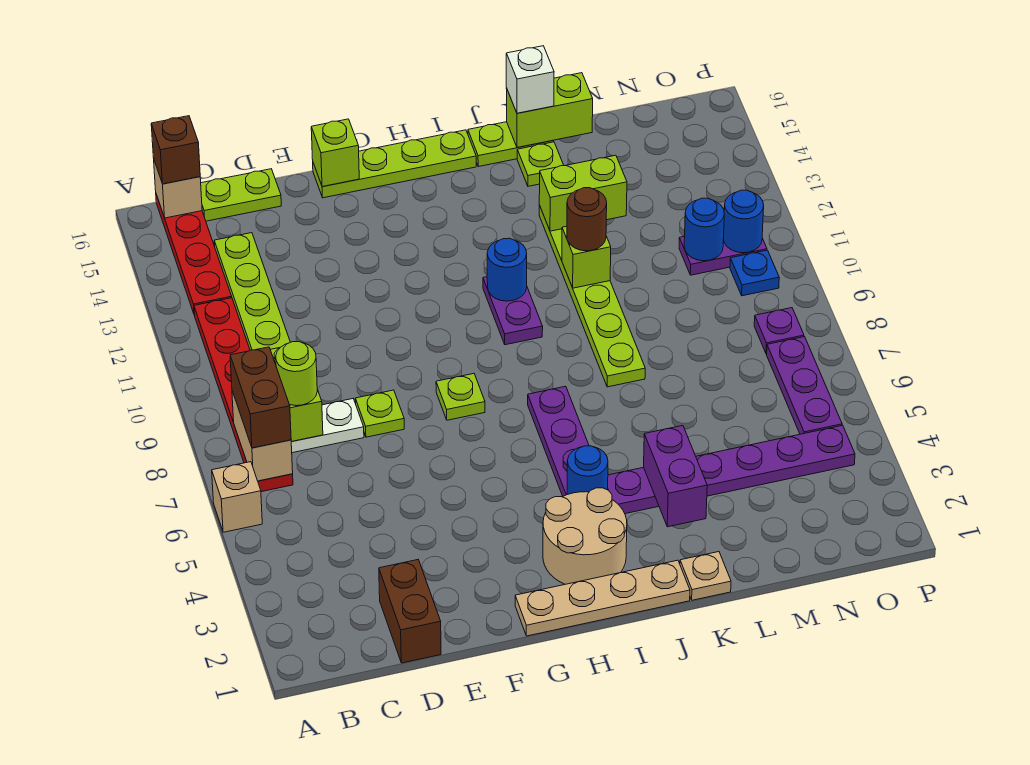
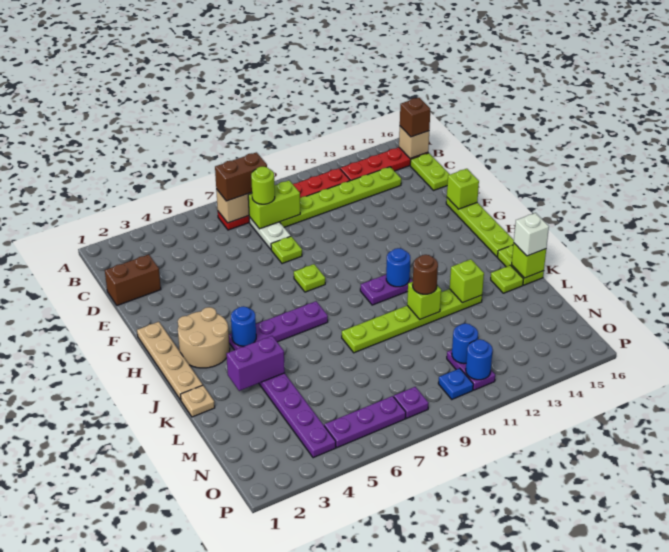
tan 1x1 brick [212,462,262,532] -> none
lime 1x2 brick [539,155,627,231] -> lime 1x1 brick [450,259,484,303]
lime 1x2 brick [506,73,593,148] -> lime 1x1 brick [512,243,546,278]

